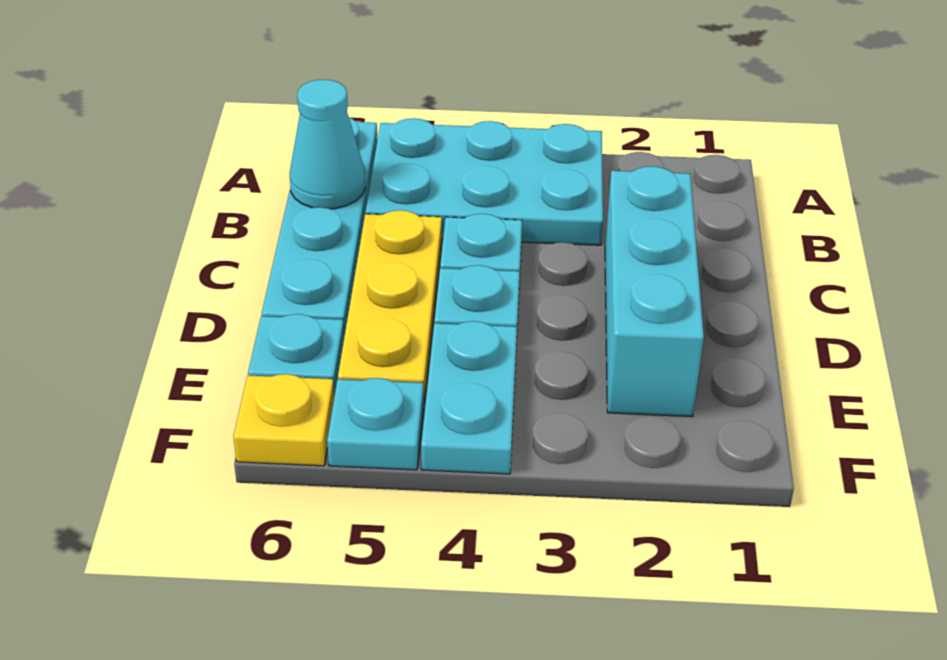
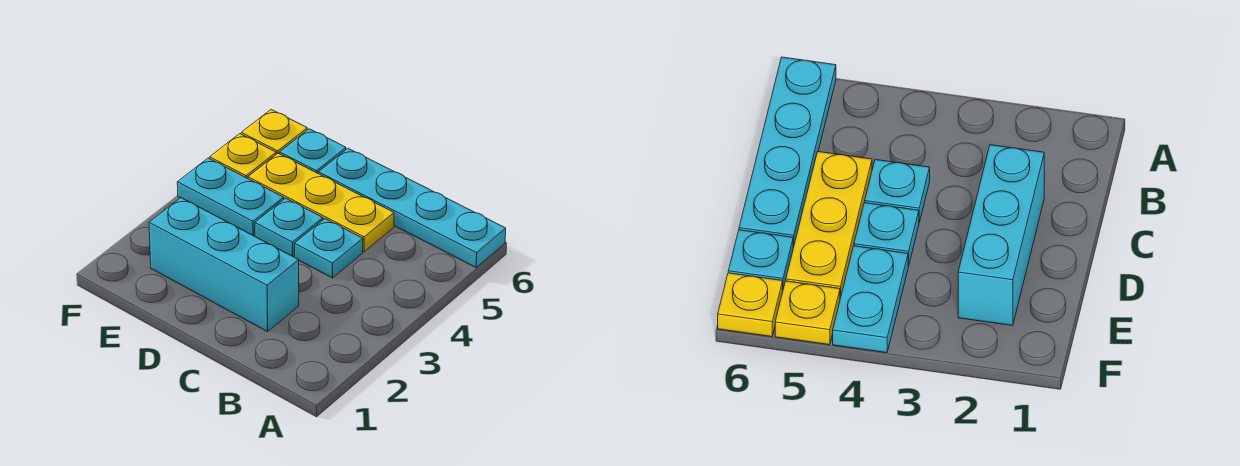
cyan 2x3 plate [366,118,603,245] -> none
cyan 1x1 cone [290,80,365,209] -> none
cyan 1x1 plate [327,378,424,470] -> yellow 1x1 plate [210,134,276,178]

